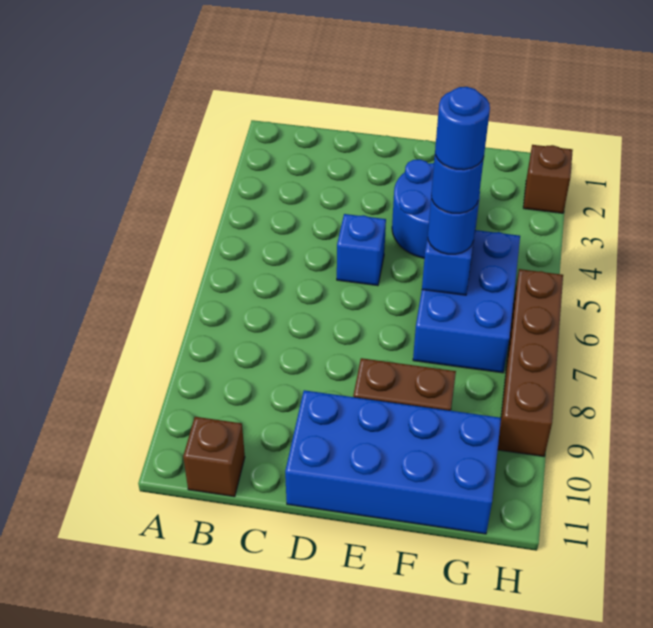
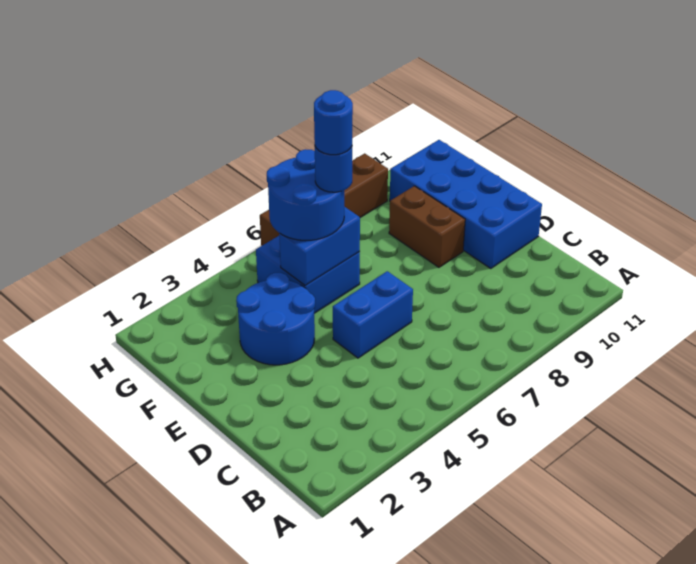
brown 1x1 brick [183,417,245,497] -> none
blue 1x1 brick [337,214,386,286] -> blue 1x2 brick [333,271,413,358]
blue 2x3 brick [413,230,520,373] -> blue 2x2 brick [256,236,360,313]
blue 1x1 round brick [428,196,478,254] -> blue 2x2 round brick [267,149,344,241]
brown 1x1 brick [523,145,573,213] -> none

